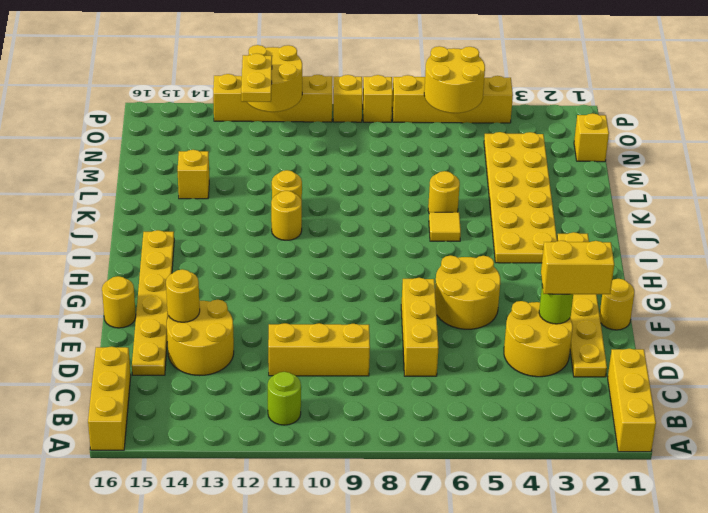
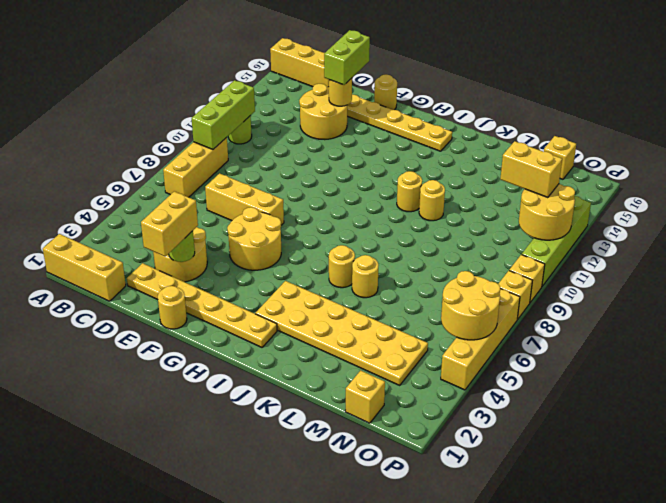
none -> lime 1x3 brick [192,80,255,150]
yellow 1x3 brick [268,323,370,376] -> yellow 1x3 brick moved to [163,137,228,197]
none -> lime 1x2 brick [324,30,370,85]
yellow 1x1 tile [429,212,461,241] -> yellow 1x1 round brick [329,245,355,288]
yellow 1x1 brick [178,150,209,199] -> yellow 1x1 brick moved to [544,136,576,179]
yellow 1x2 plate [241,54,272,102] -> yellow 1x2 brick [500,141,562,198]
yellow 1x4 brick [213,74,332,122] -> lime 1x4 brick [522,196,591,286]

